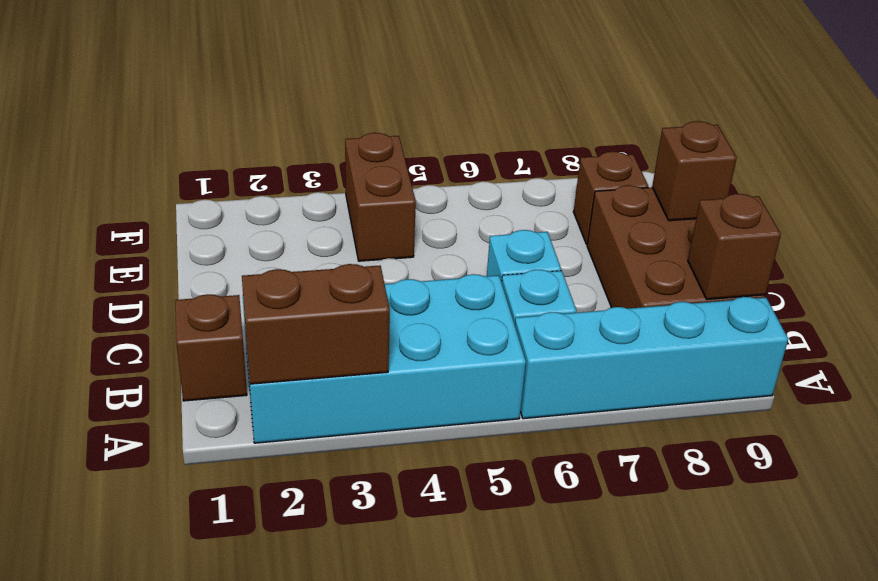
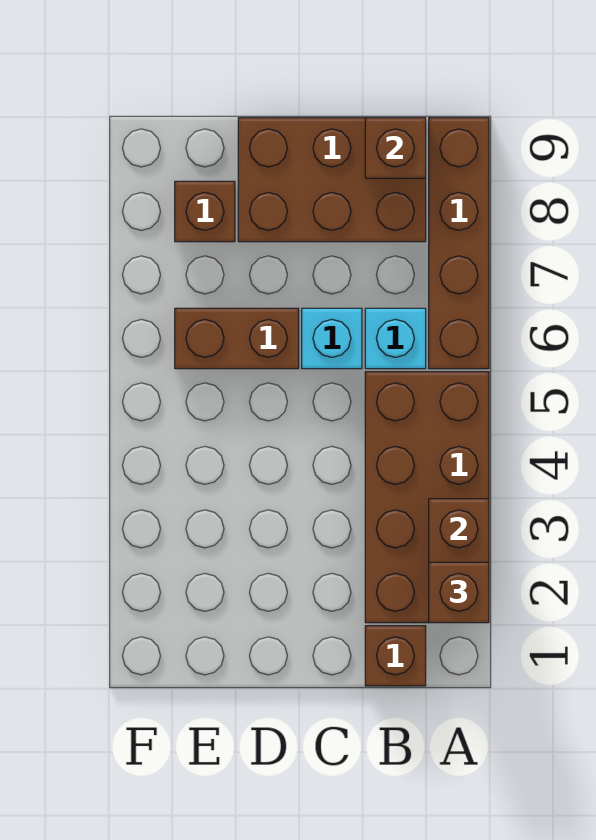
cyan 2x4 brick [243,274,526,443] -> brown 2x4 brick [365,372,489,623]
cyan 1x4 brick [515,297,788,419] -> brown 1x4 brick [429,118,489,369]
brown 1x1 brick [652,121,737,221] -> brown 1x1 brick moved to [429,562,489,623]
brown 1x2 brick [345,133,416,261] -> brown 1x2 brick moved to [175,308,299,369]

